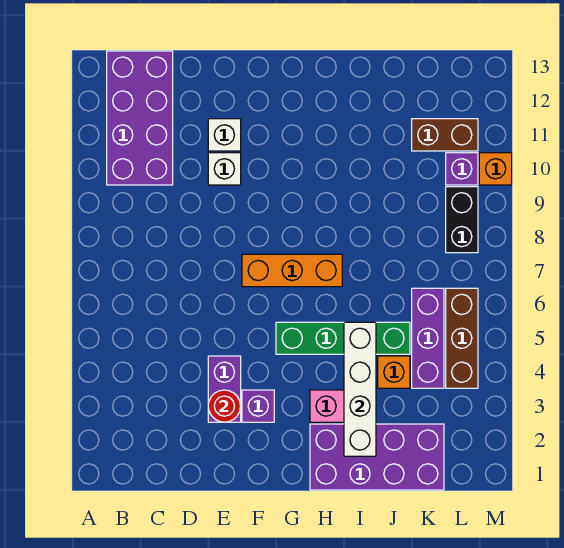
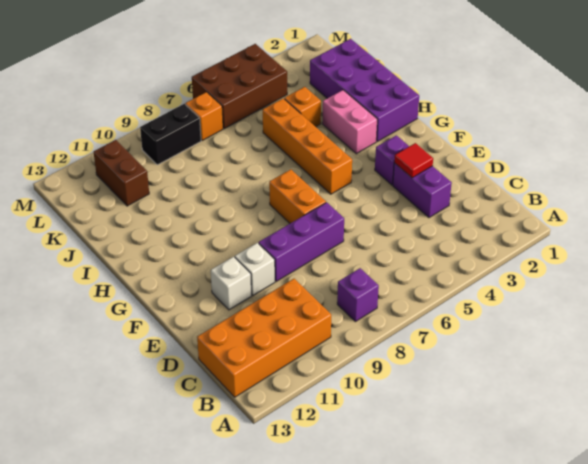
purple 2x4 brick [107,51,173,185] -> orange 2x4 brick [197,279,331,397]
purple 1x2 brick [208,356,241,422] -> purple 1x2 brick turned to [393,163,452,218]
red 1x1 round brick [208,390,241,422] -> red 1x1 tile [394,143,433,178]
orange 1x3 brick [242,254,342,287] -> orange 1x2 brick [269,169,326,223]
green 1x4 brick [276,322,410,354] -> orange 1x4 brick [263,98,352,194]
white 1x4 brick [344,322,376,456] -> none
purple 1x3 brick [412,288,444,388] -> purple 1x3 brick moved to [259,202,344,282]
brown 1x3 brick [446,288,478,388] -> brown 2x3 brick [192,44,287,129]
purple 1x1 brick [446,153,478,185] -> purple 1x1 brick moved to [337,268,379,322]
orange 1x1 brick [479,153,512,185] -> orange 1x1 brick moved to [185,92,223,140]

